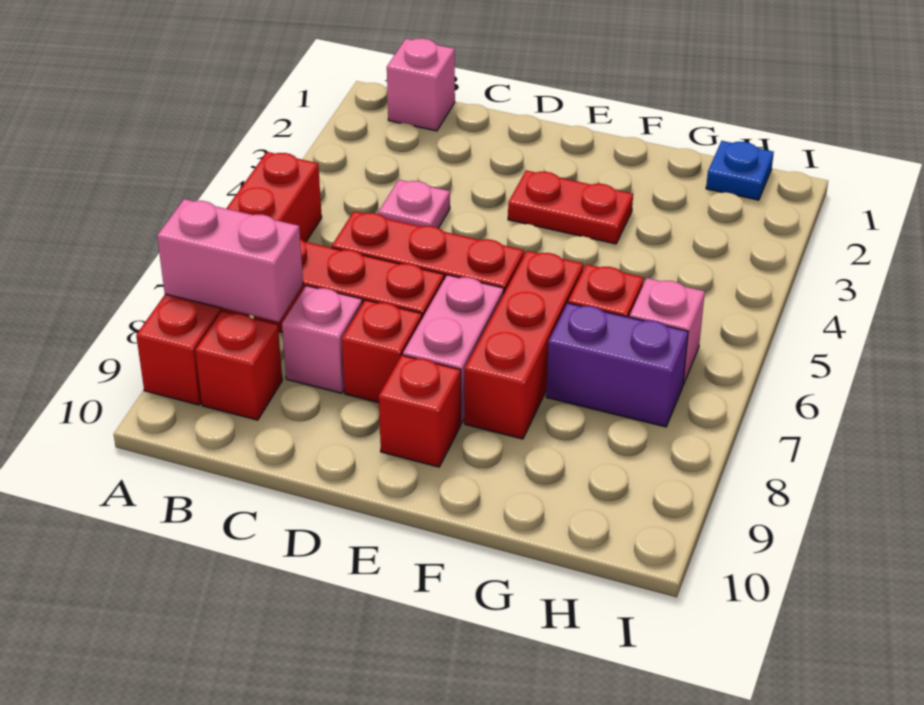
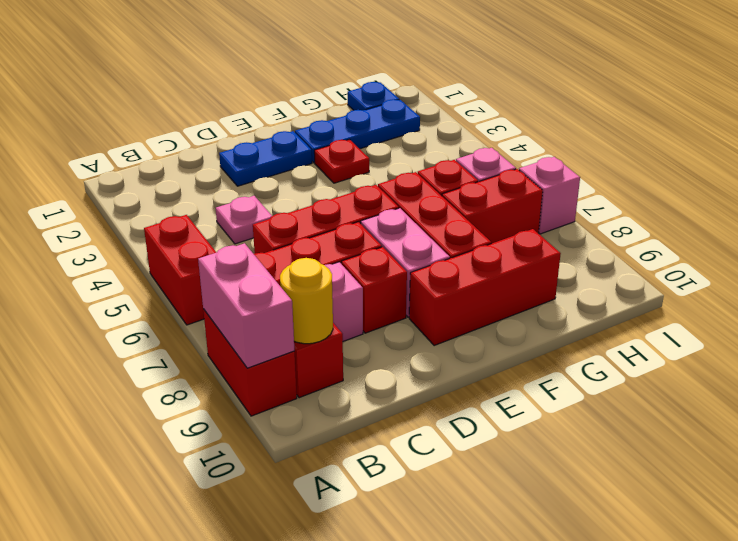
pink 1x2 brick [157,199,303,322] -> pink 1x2 brick turned to [198,243,295,368]
pink 1x1 brick [387,38,455,131] -> pink 1x1 brick moved to [519,157,580,234]
none -> yellow 1x1 round brick [280,258,333,344]
none -> blue 1x2 plate [219,131,312,186]
red 1x2 plate [508,170,633,244] -> red 1x1 plate [314,140,369,183]
red 1x1 brick [379,355,461,467] -> red 1x3 brick [409,229,561,346]
none -> blue 1x3 plate [295,99,420,163]
purple 1x2 brick [546,303,688,427] -> red 1x2 brick [442,169,543,244]

